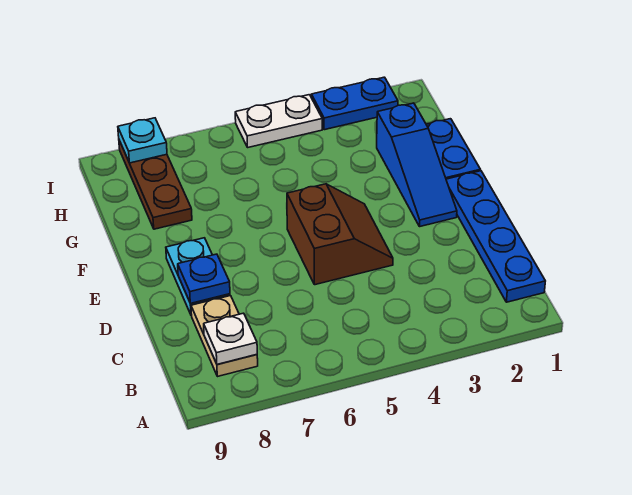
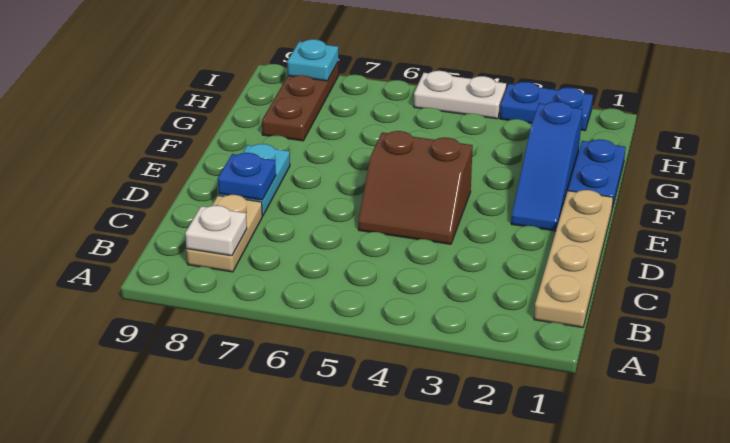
blue 1x4 plate [446,171,545,302] -> tan 1x4 plate [534,190,613,328]
brown 2x2 slope [287,184,393,285] -> brown 2x2 slope turned to [358,131,473,244]

